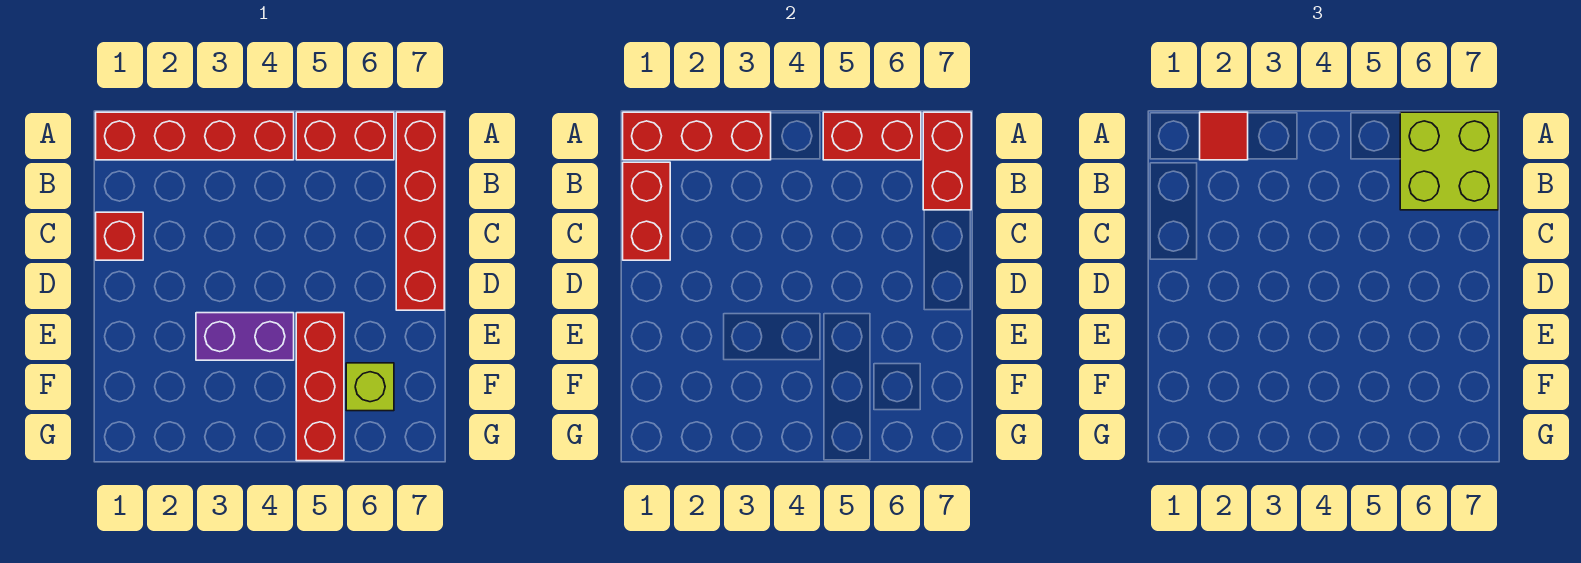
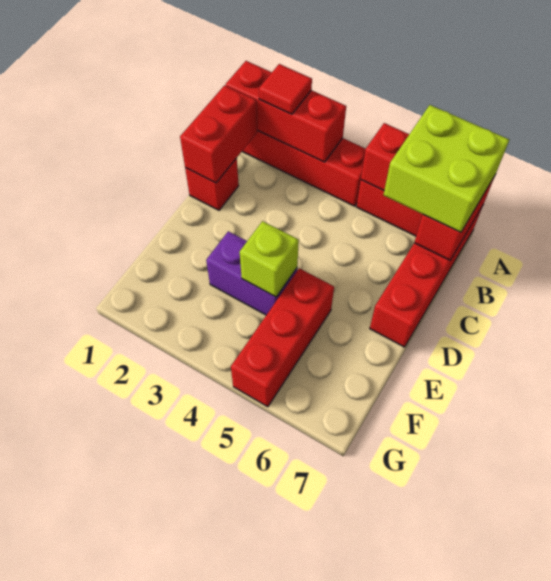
lime 1x1 brick [346,363,394,411] -> lime 1x1 brick moved to [240,221,299,297]

